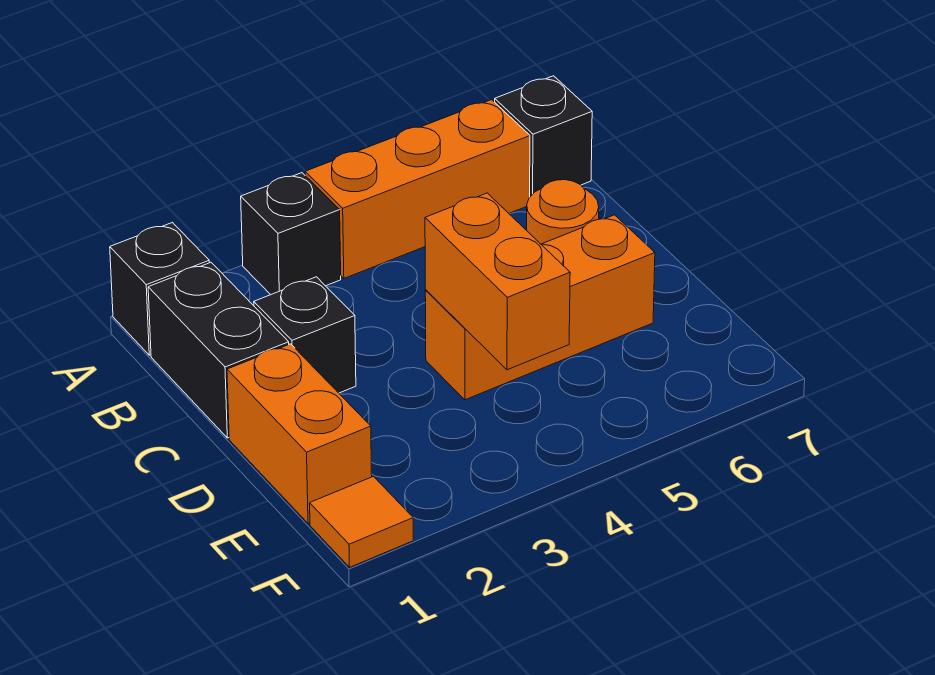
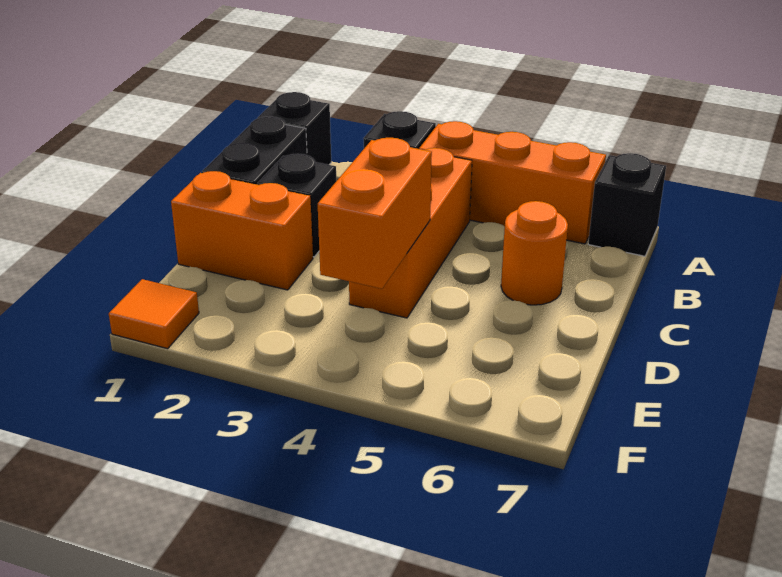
orange 1x2 brick [227,344,372,524] -> orange 1x2 brick turned to [171,171,313,290]
orange 1x3 brick [425,215,655,400] -> orange 1x3 brick turned to [349,148,472,318]

